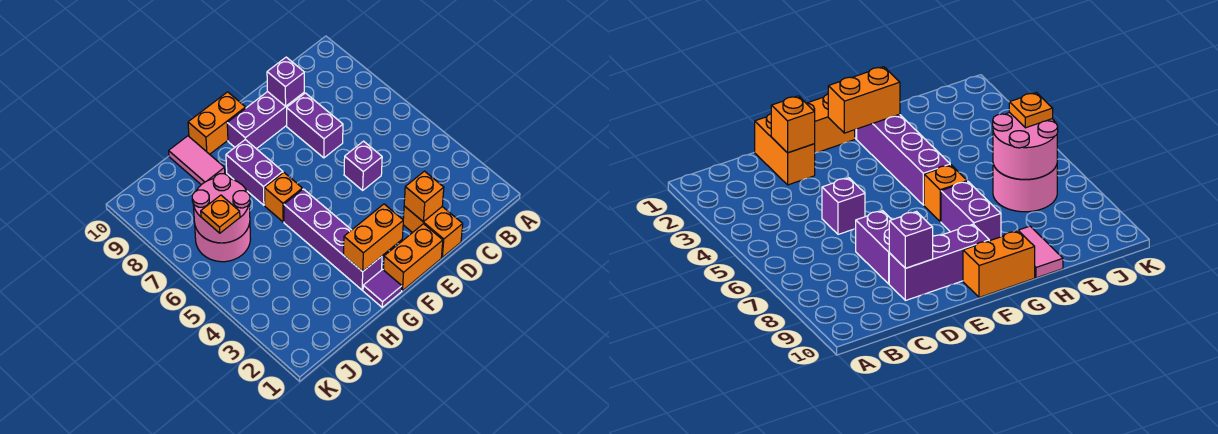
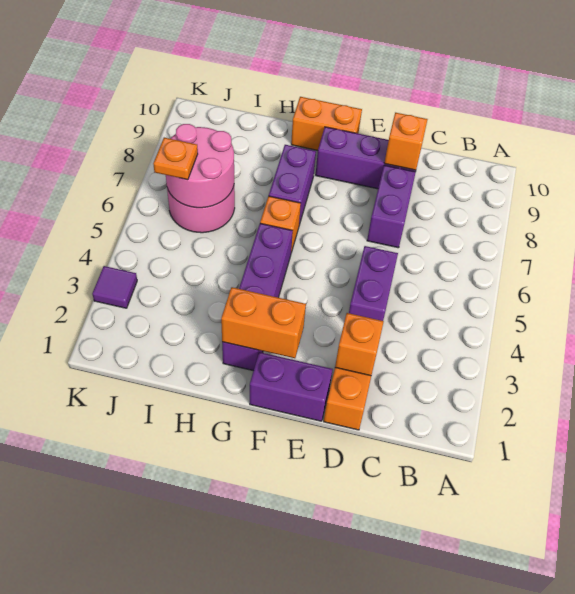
purple 1x1 brick [344,141,382,190] -> purple 1x2 brick [349,246,398,321]
purple 1x1 brick [267,57,304,106] -> orange 1x1 brick [384,113,428,170]
orange 1x2 brick [383,224,443,291] -> purple 1x2 brick [250,352,333,421]
purple 1x1 tile [363,270,402,307] -> purple 1x1 tile moved to [92,266,137,308]
pink 1x2 tile [169,136,225,185] -> none

